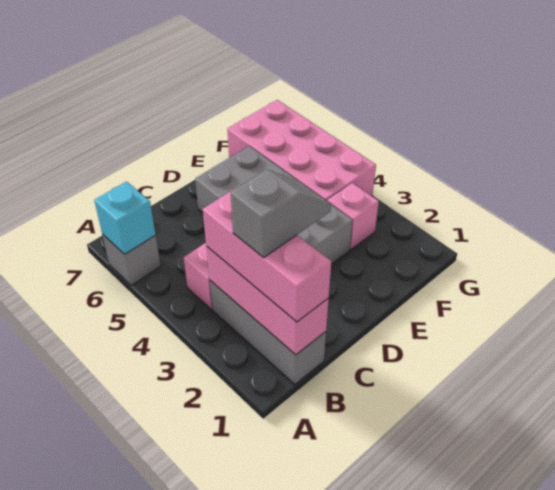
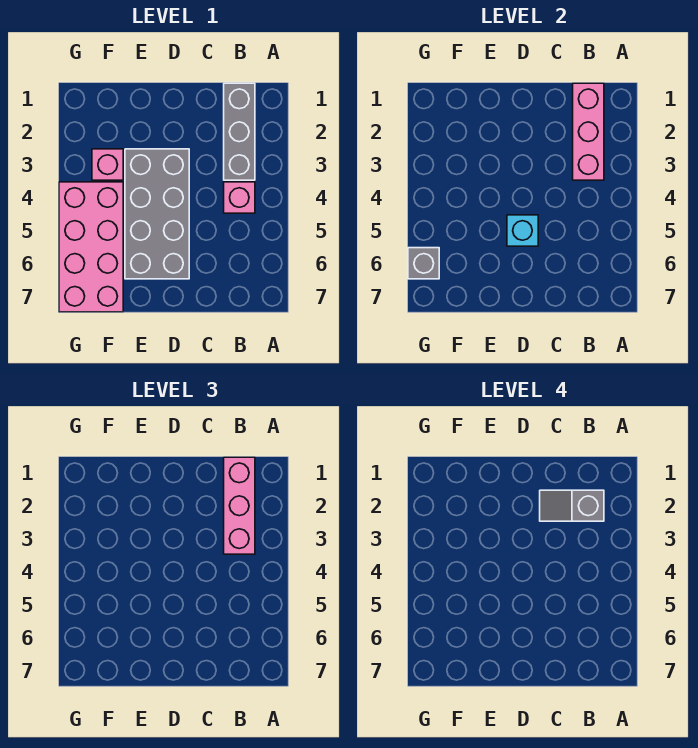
grey 1x1 brick [102,234,161,286] -> grey 1x1 brick moved to [408,248,439,279]
cyan 1x1 brick [94,182,156,254] -> cyan 1x1 brick moved to [507,215,538,246]

